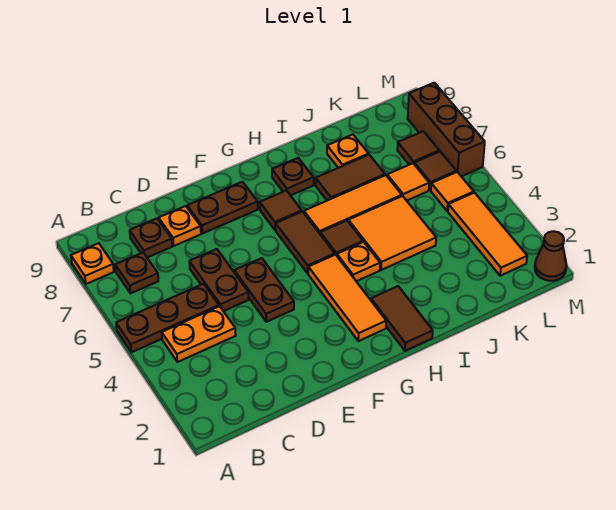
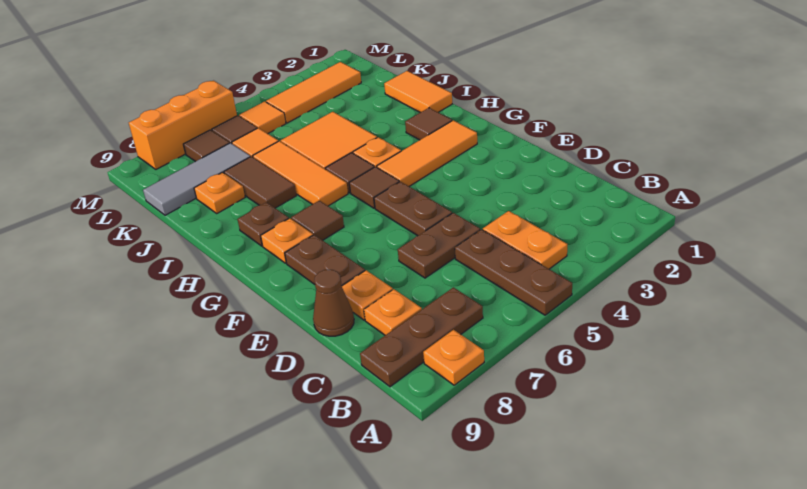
brown 1x1 plate [115,253,158,293] -> brown 1x3 plate [360,287,483,387]
brown 1x1 plate [130,218,172,258] -> orange 1x1 plate [364,289,422,335]
brown 1x2 plate [234,258,294,322] -> brown 1x2 plate turned to [374,181,452,236]
brown 1x2 tile [276,212,335,273] -> brown 1x1 tile [349,167,399,208]
none -> orange 1x1 plate [261,218,313,263]
brown 1x2 tile [371,286,433,351] -> brown 1x1 tile [405,108,452,140]
none -> orange 1x2 tile [384,71,452,113]
none -> grey 1x3 tile [143,143,250,215]
brown 1x1 cone [535,231,567,281] -> brown 1x1 cone moved to [313,270,354,336]
brown 1x3 brick [408,83,485,177] -> orange 1x3 brick [129,81,237,169]

